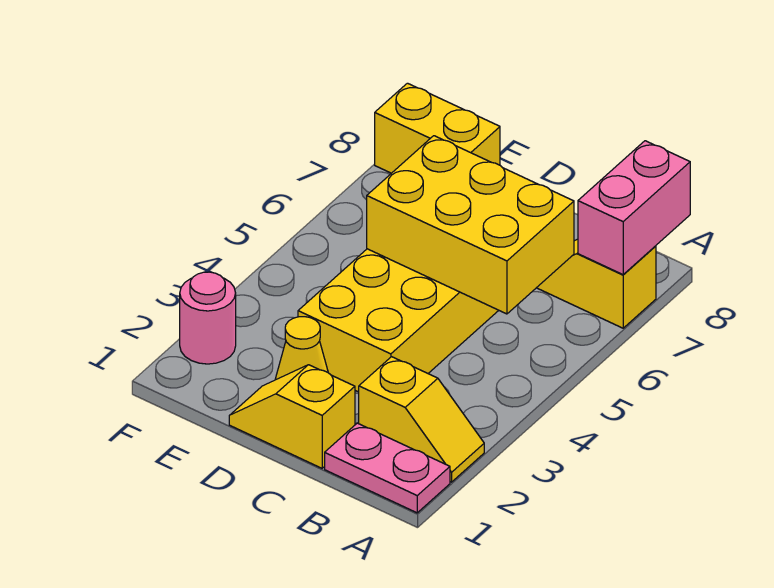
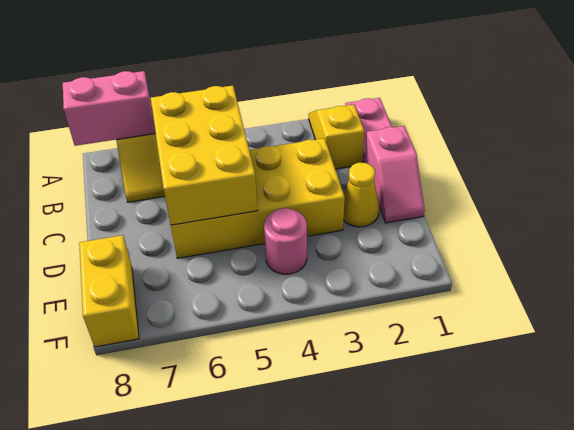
yellow 1x2 slope [229,365,355,468] -> pink 1x2 slope [364,126,425,223]
pink 1x1 round brick [180,272,236,364] -> pink 1x1 round brick moved to [264,208,307,274]

